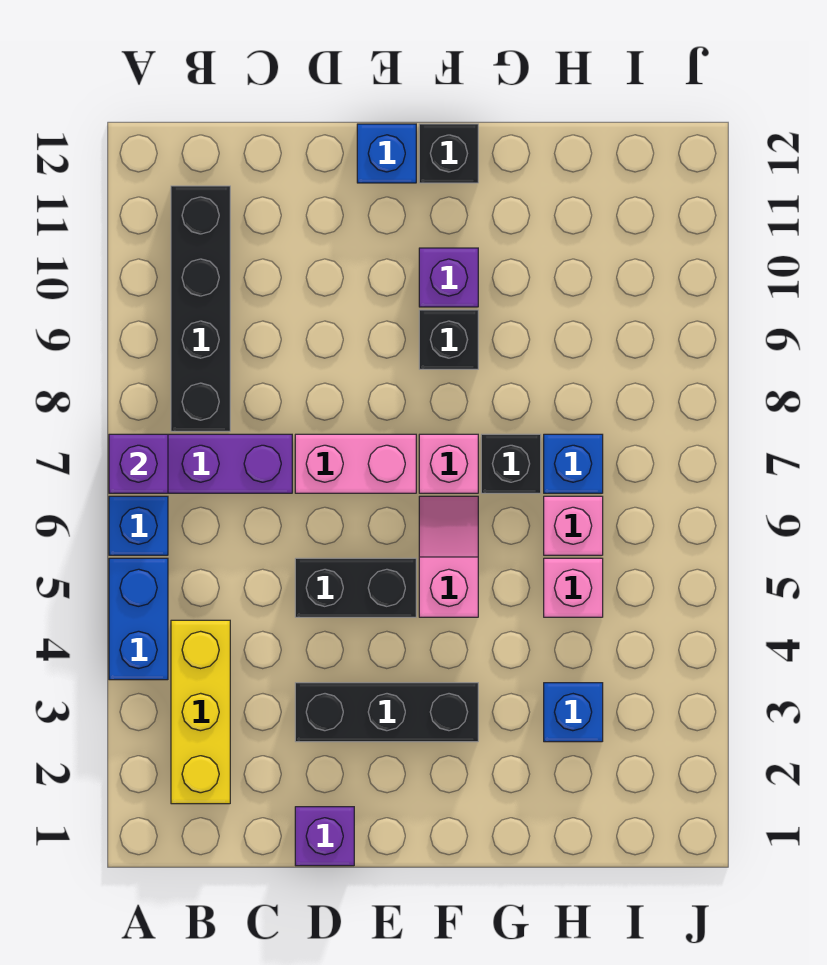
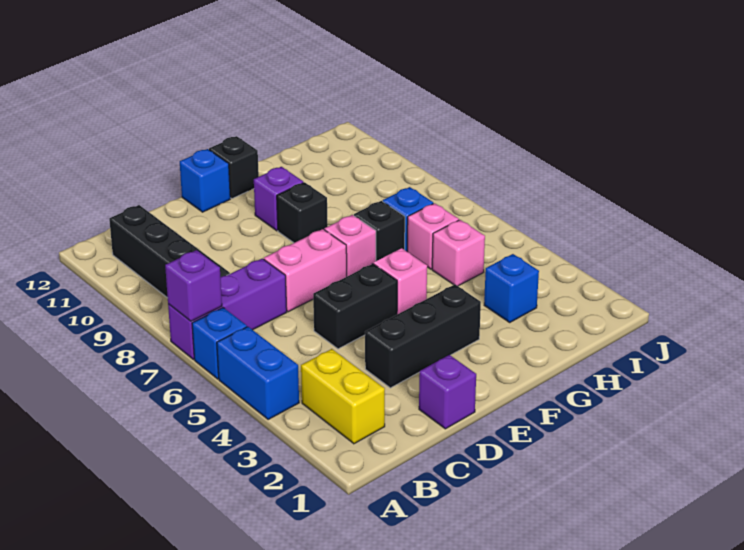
yellow 1x3 brick [171,620,230,804] -> yellow 1x2 brick [301,349,385,444]

